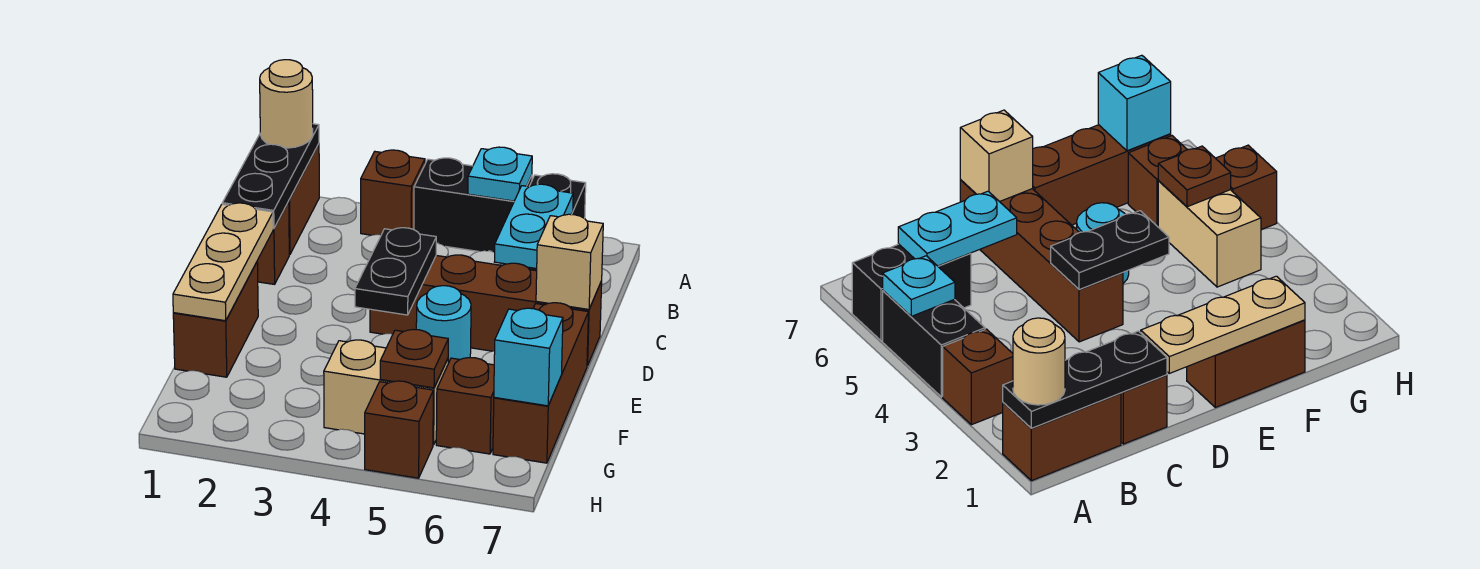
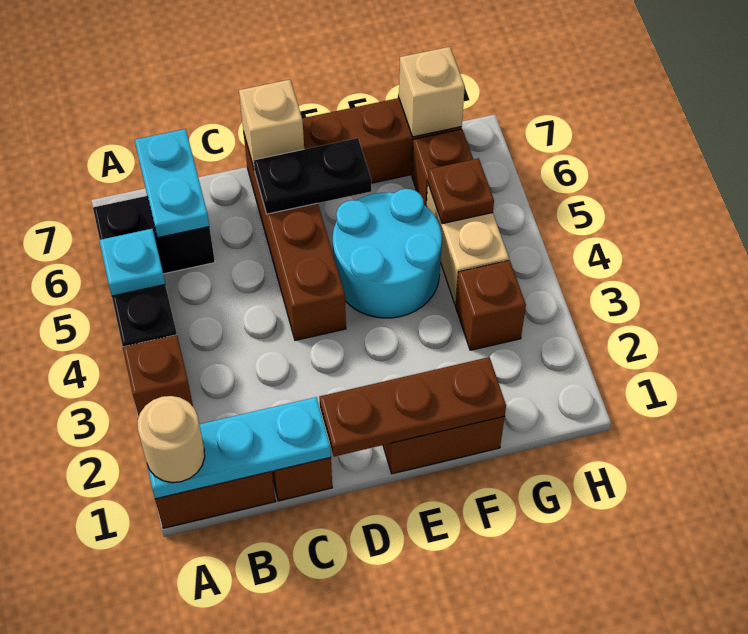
black 1x3 plate [222,124,319,229] -> cyan 1x3 plate [147,397,331,499]
cyan 1x2 plate [495,184,573,269] -> cyan 1x2 plate turned to [135,129,209,238]
tan 1x3 plate [173,203,273,321] -> brown 1x3 plate [319,357,506,457]
black 1x2 plate [355,228,436,315] -> black 1x2 plate moved to [254,138,371,214]
cyan 1x1 round brick [416,286,471,363] -> cyan 2x2 round brick [333,189,442,318]
cyan 1x1 brick [494,308,563,406] -> tan 1x1 brick [399,47,465,137]
brown 1x1 brick [365,381,433,478] -> brown 1x1 brick moved to [455,260,526,350]

